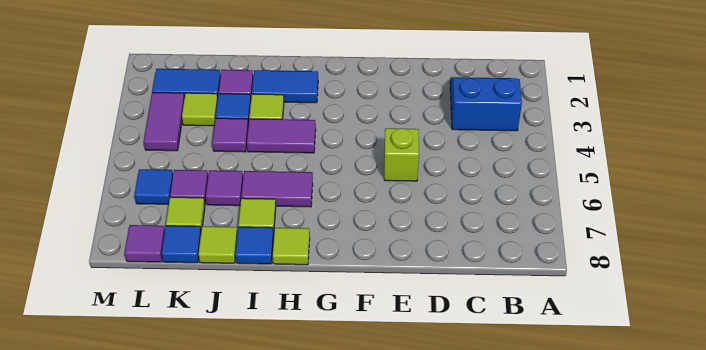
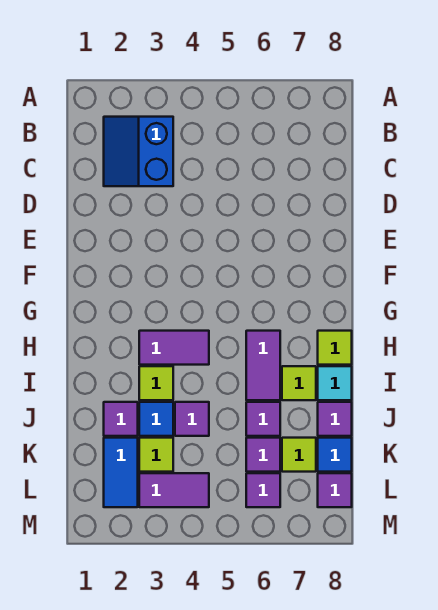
lime 1x1 brick [384,128,419,181] -> none
blue 1x2 tile [252,70,318,103] -> none
purple 1x2 tile [247,119,316,153] -> purple 1x2 tile turned to [139,331,209,365]
blue 1x1 tile [236,227,274,264] -> cyan 1x1 tile [318,366,352,400]
lime 1x1 tile [199,226,238,263] -> purple 1x1 tile [318,402,352,436]
blue 1x1 tile [135,169,173,204] -> purple 1x1 tile [246,473,280,507]

